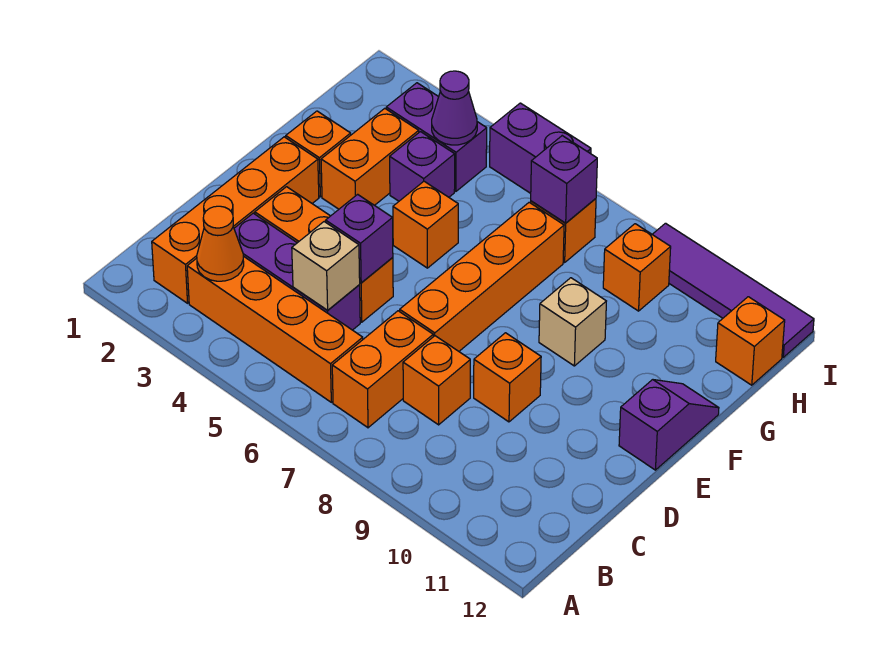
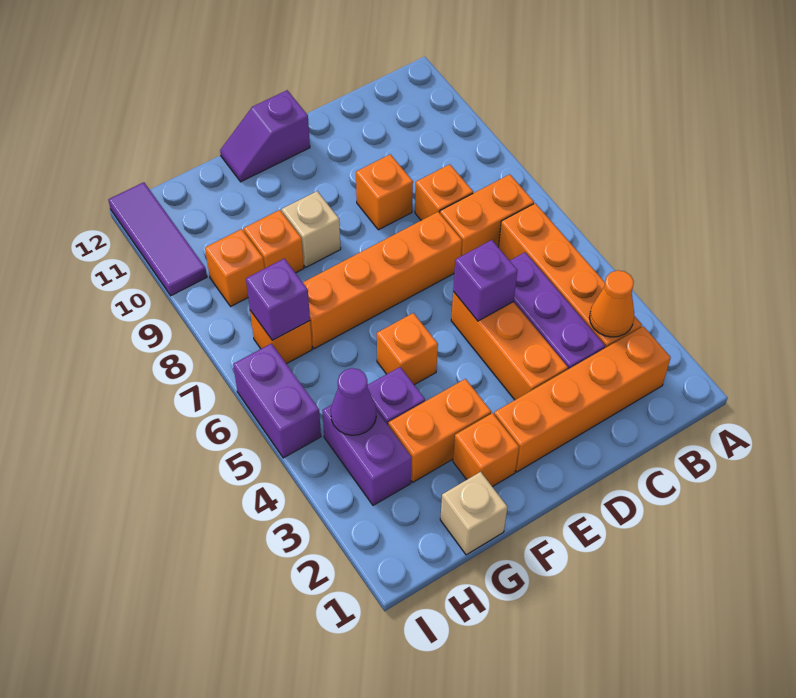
tan 1x1 brick [292,222,360,310] -> tan 1x1 brick moved to [440,472,507,555]
orange 1x1 brick [716,297,785,385] -> orange 1x1 brick moved to [244,210,304,273]
purple 1x4 tile [652,223,814,357] -> purple 1x3 tile [108,182,207,296]

